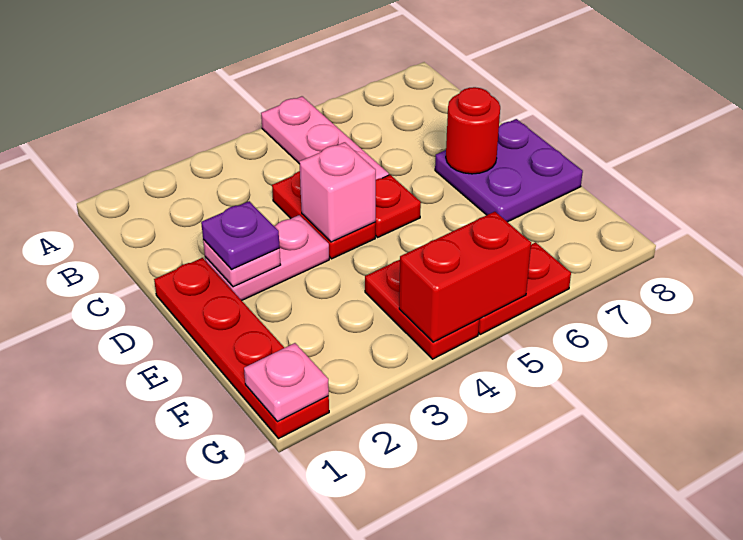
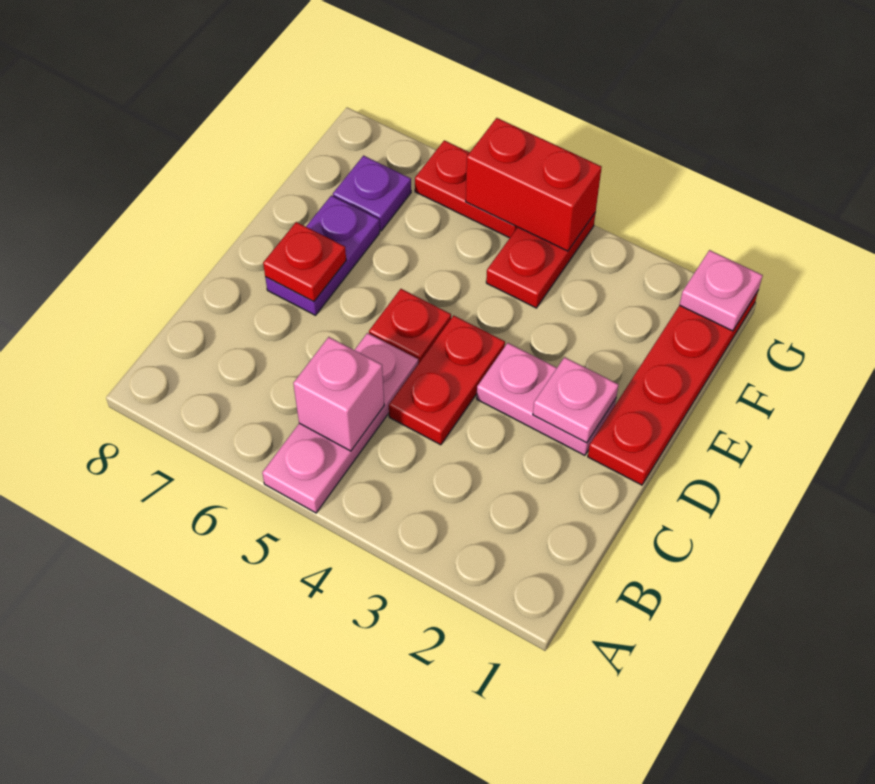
purple 1x1 plate [201,201,280,270] -> purple 1x1 plate moved to [333,156,411,231]
pink 1x1 brick [299,142,376,242] -> pink 1x1 brick moved to [293,337,384,451]
purple 2x2 plate [435,119,583,222] -> purple 1x2 plate [265,195,380,315]
red 1x1 round brick [446,87,500,174] -> red 1x1 plate [263,222,346,302]

